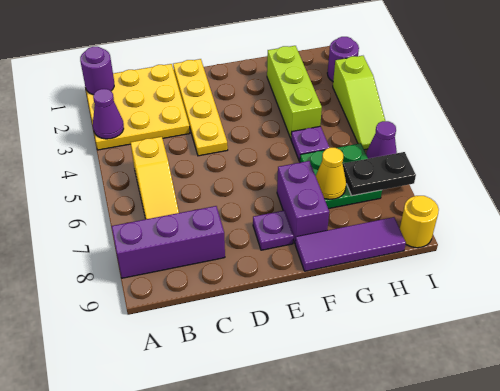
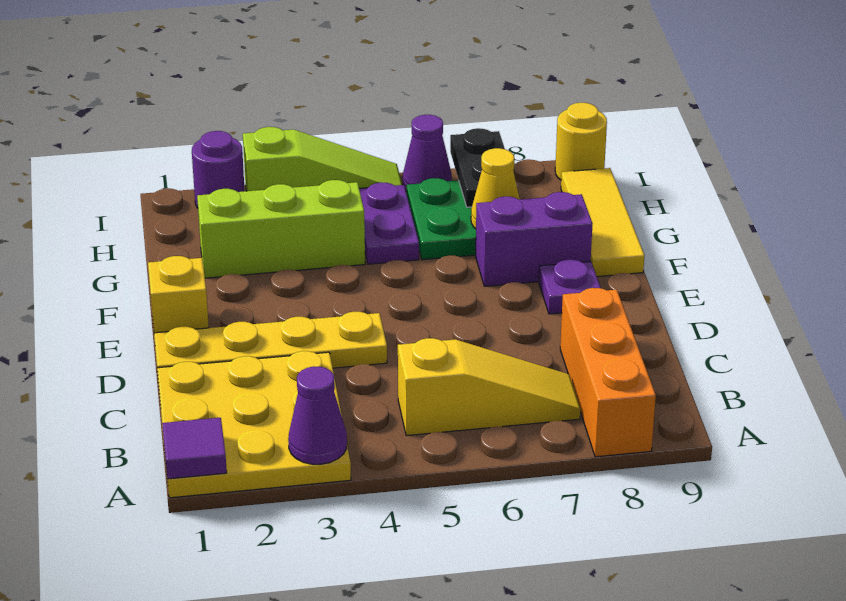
purple 1x1 round brick [80,47,114,95] -> purple 1x1 tile [162,418,227,479]
purple 1x3 brick [112,206,225,278] -> orange 1x3 brick [560,288,656,457]
none -> yellow 1x1 brick [148,256,209,333]
purple 1x3 tile [295,217,406,271] -> yellow 1x3 tile [561,168,645,277]
purple 1x1 plate [291,126,330,161] -> purple 1x2 plate [359,182,419,264]

